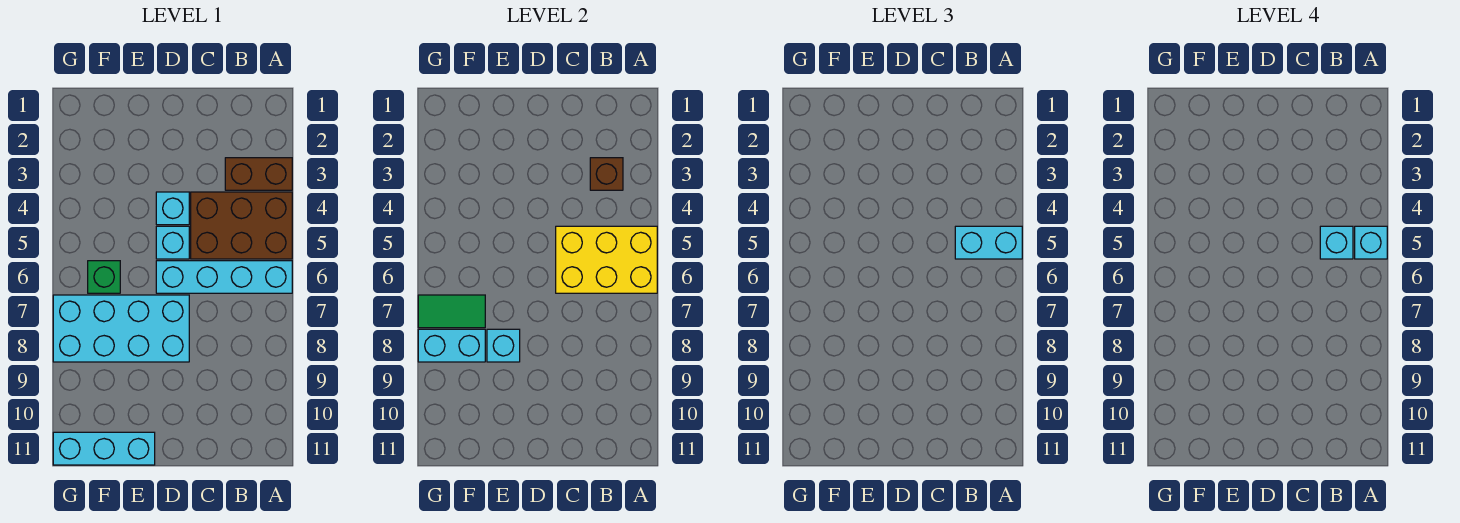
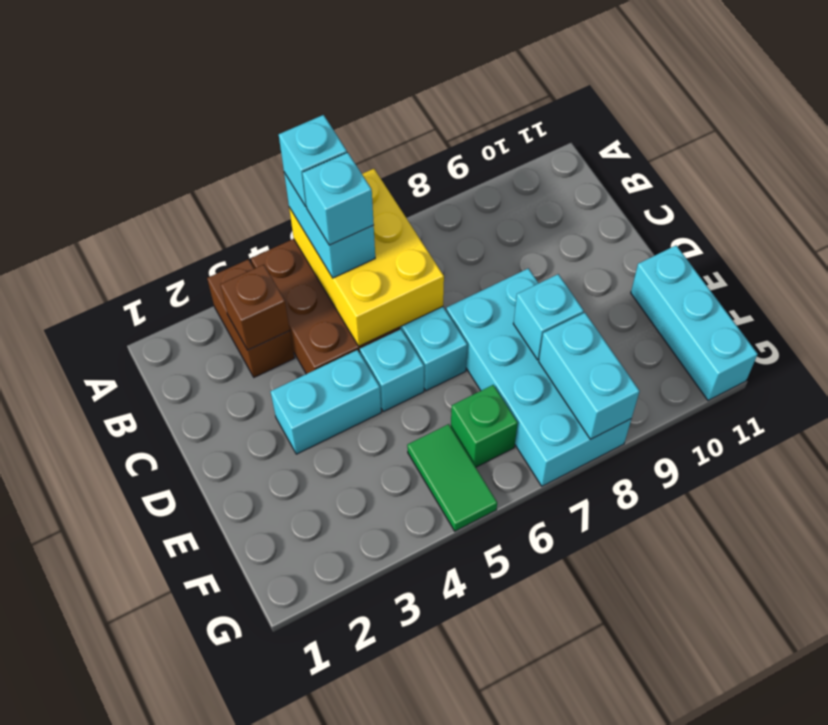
cyan 1x1 brick [156,192,189,225] -> cyan 1x2 brick [271,350,381,454]
green 1x2 tile [418,295,485,328] -> green 1x2 tile moved to [407,424,497,531]

